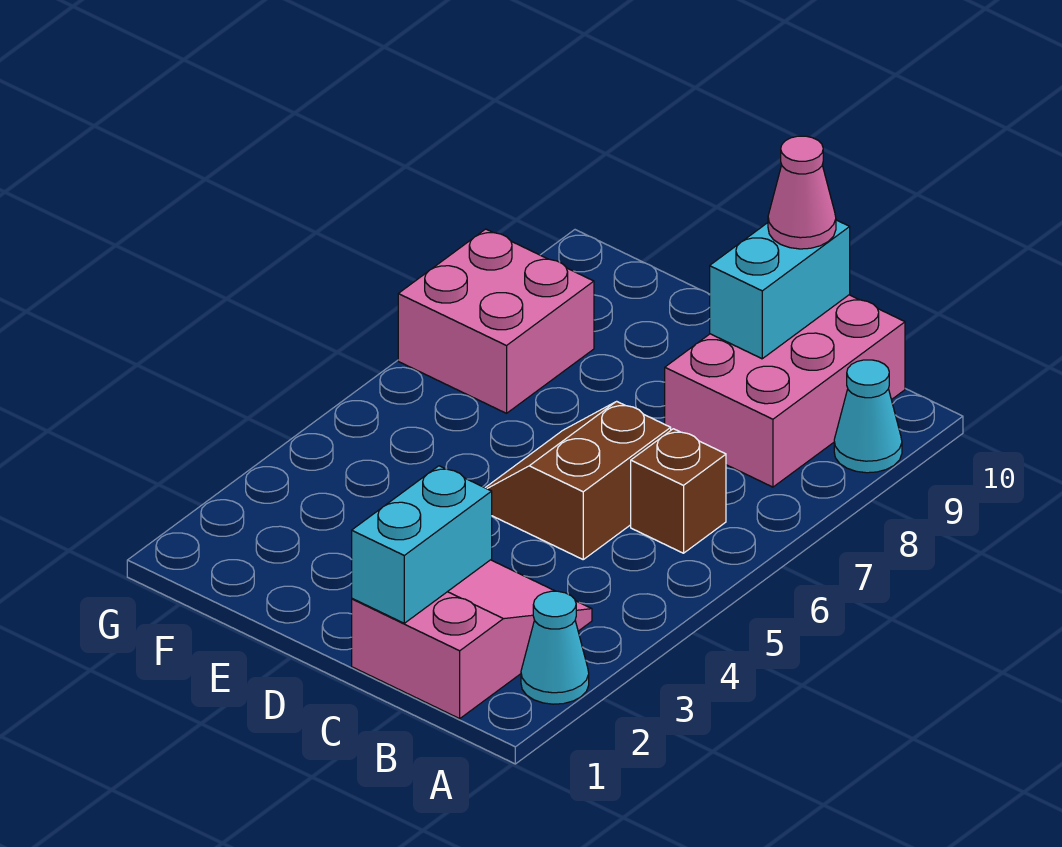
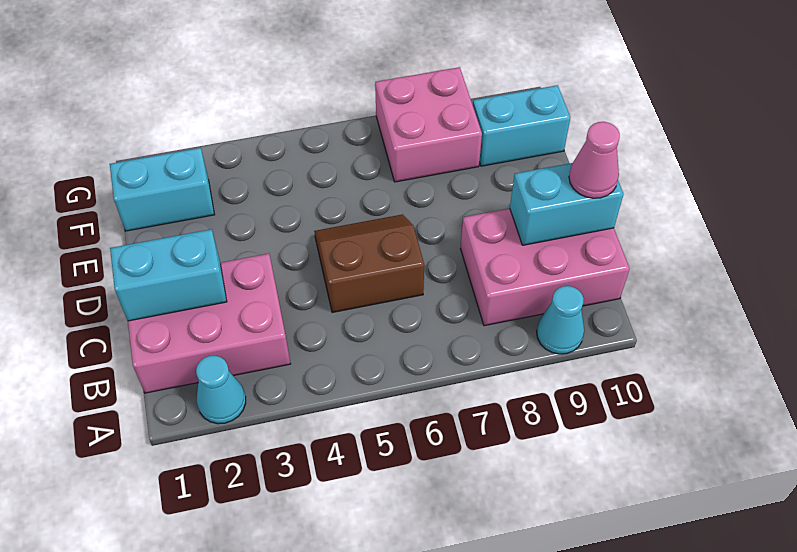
pink 2x3 slope [352,560,592,719] -> pink 2x3 brick [128,254,290,393]
brown 1x1 brick [631,429,726,553] -> none
none -> cyan 1x2 brick [110,148,214,231]
none -> cyan 1x2 brick [473,85,570,166]

